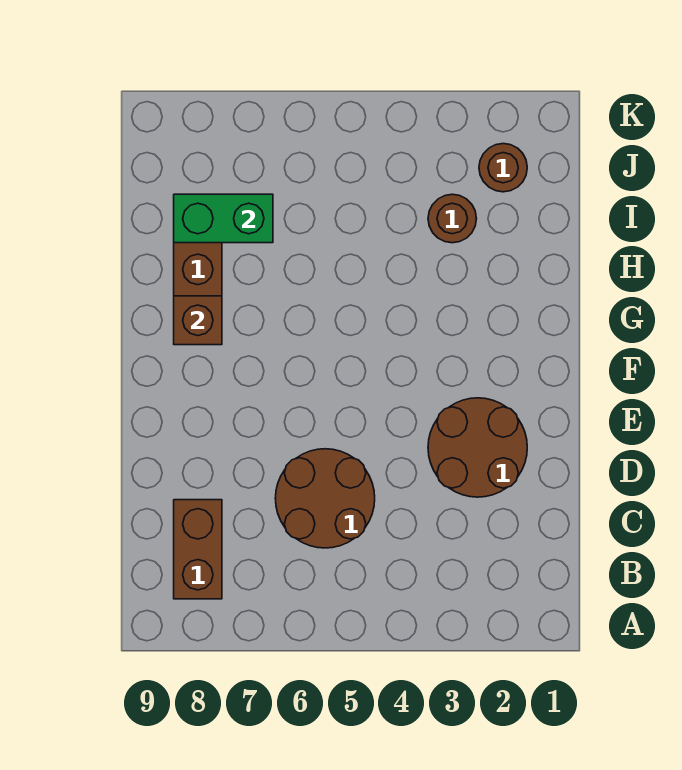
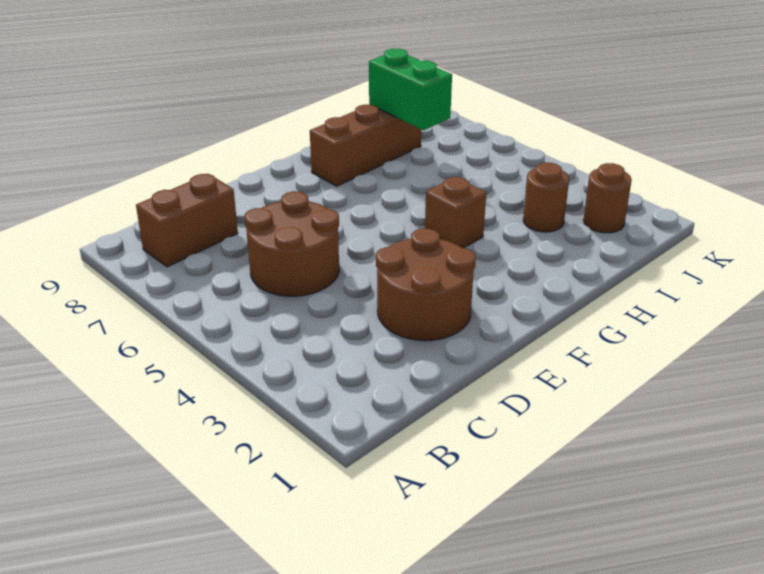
brown 1x1 brick [174,296,222,345] -> brown 1x1 brick moved to [425,177,486,248]

